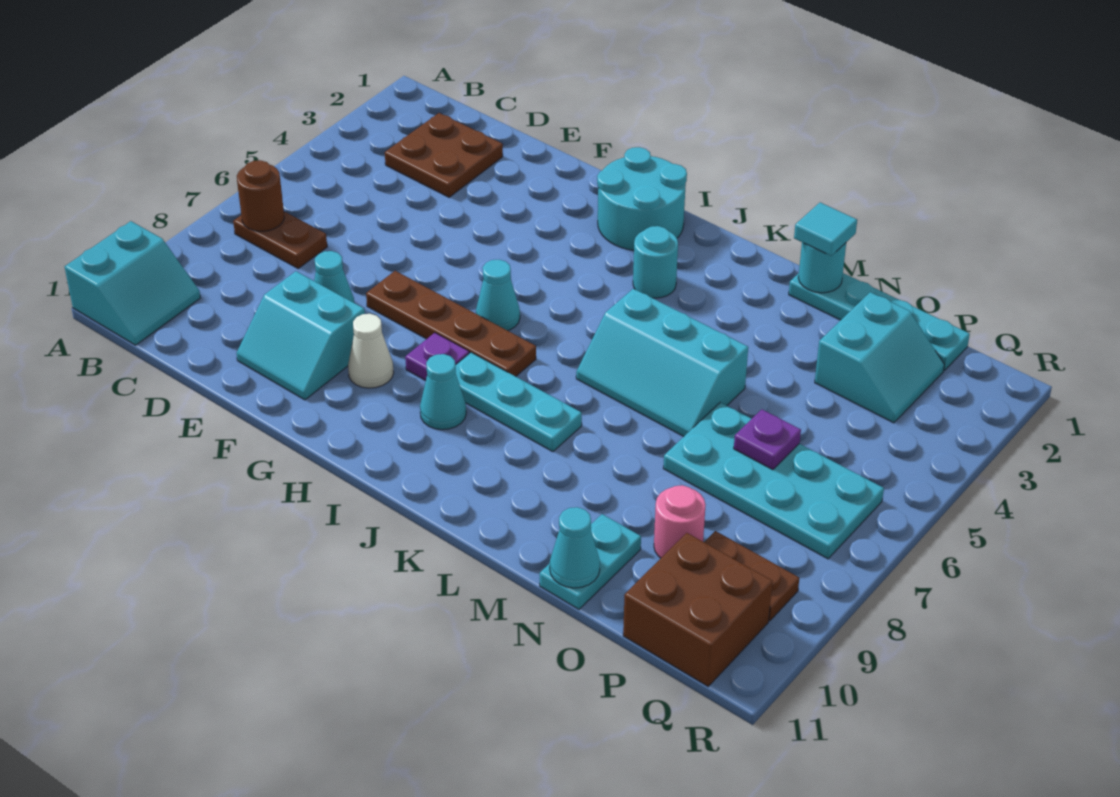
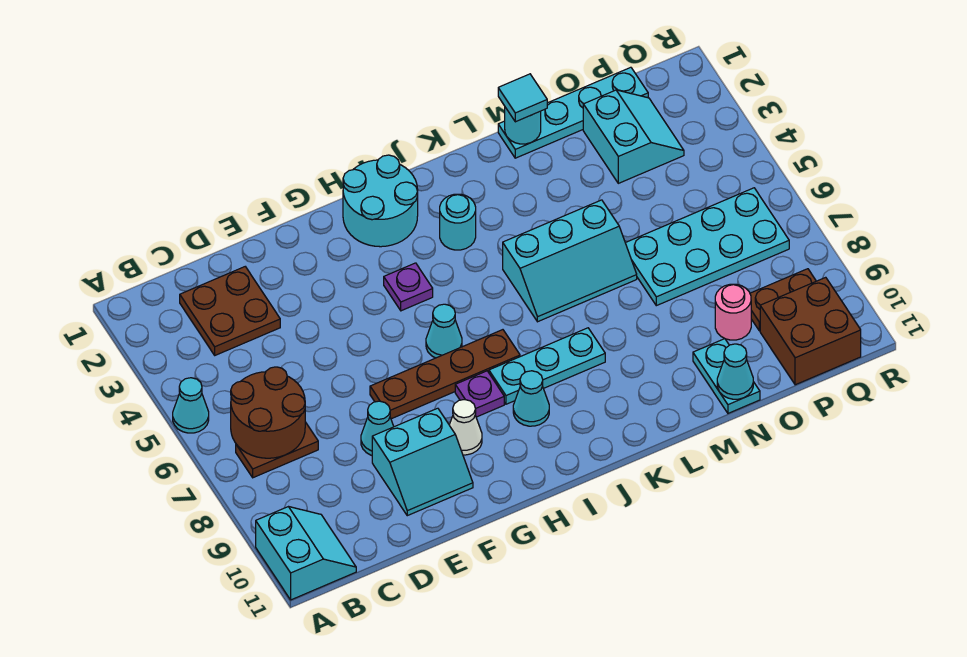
none -> cyan 1x1 cone [173,378,209,433]
brown 1x1 round brick [237,160,284,232] -> brown 2x2 round brick [231,367,305,458]
purple 1x1 plate [734,409,801,470] -> purple 1x1 plate moved to [384,263,433,311]

